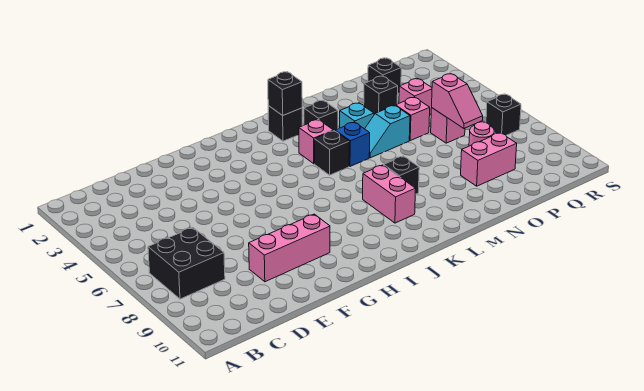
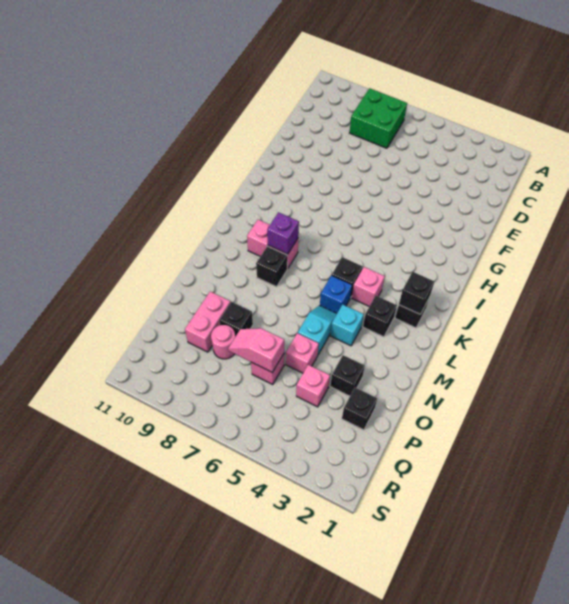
black 2x2 brick [148,228,225,299] -> green 2x2 brick [350,88,407,148]
pink 1x3 brick [249,214,330,282] -> none
none -> purple 1x1 brick [267,212,299,254]
black 1x1 brick [486,94,521,135] -> black 1x1 brick moved to [219,302,253,336]

